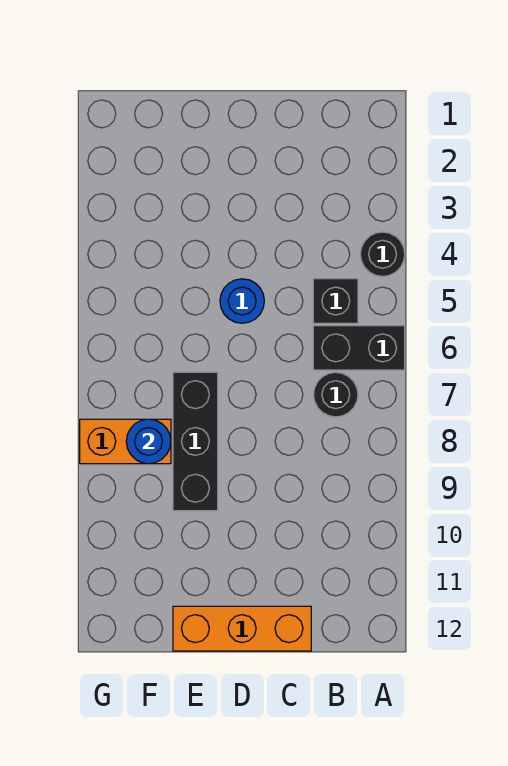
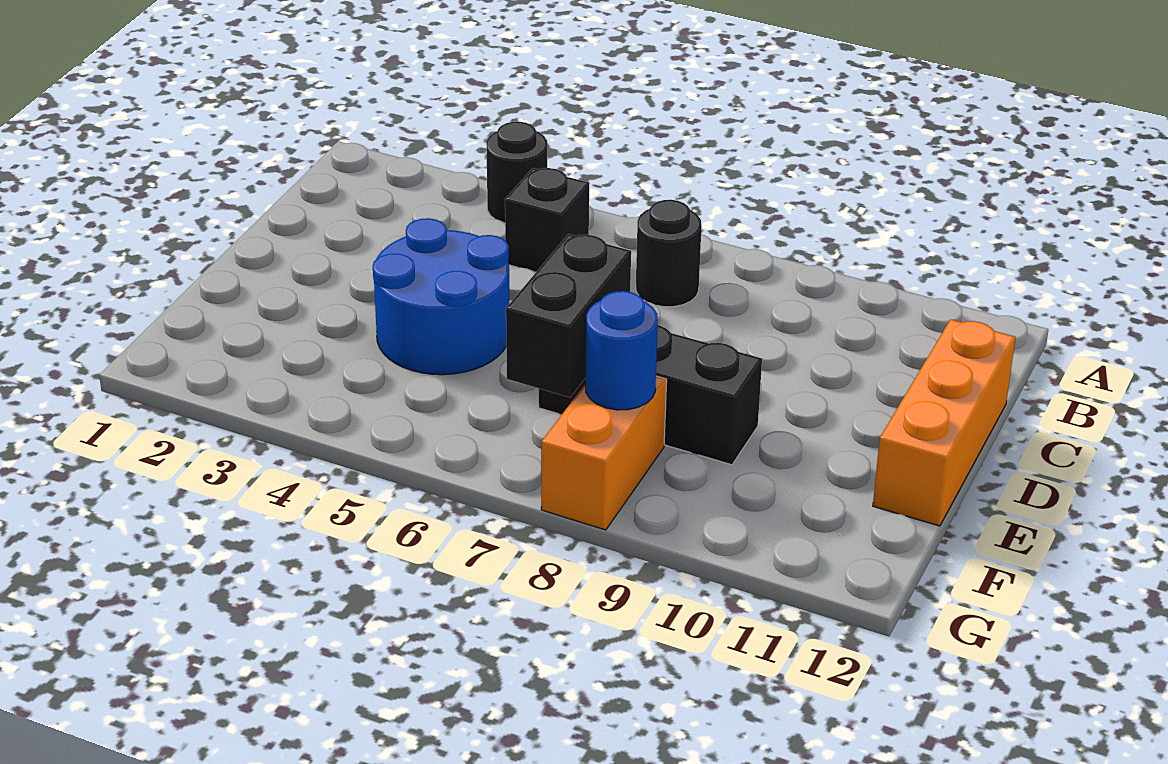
black 1x2 brick [313,326,405,370] -> black 1x2 brick moved to [506,234,631,397]
blue 1x1 round brick [220,279,264,323] -> blue 2x2 round brick [373,218,509,375]

